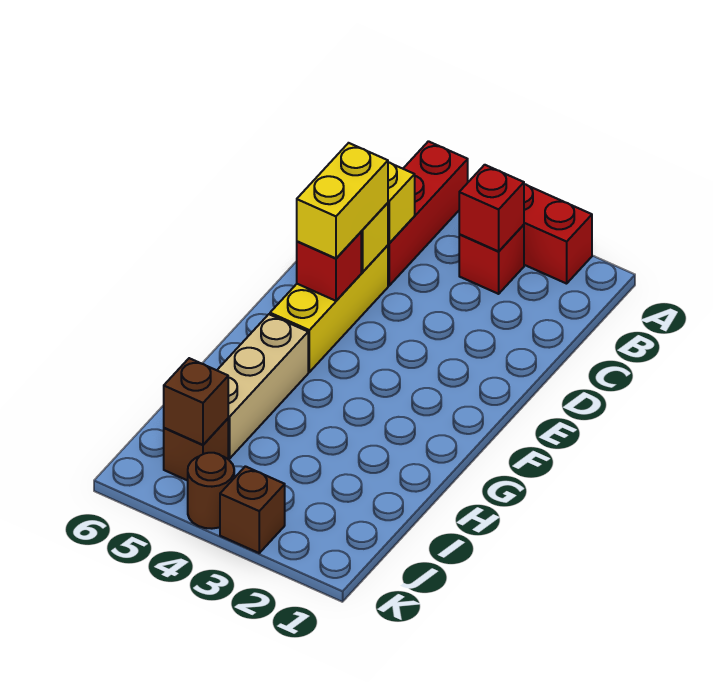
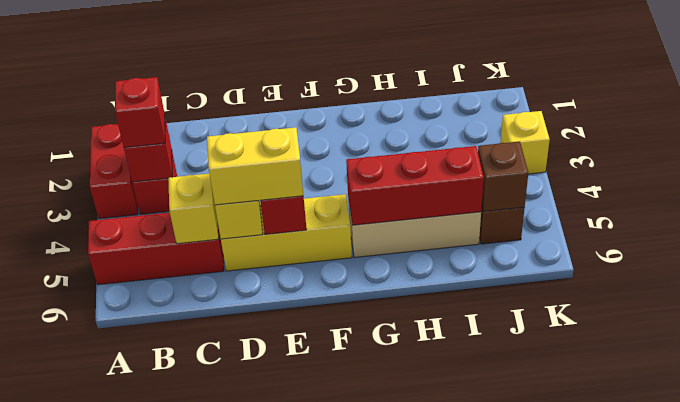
none -> red 1x1 brick [115,77,165,147]
none -> red 1x3 brick [346,146,484,225]
brown 1x1 brick [220,466,285,553] -> yellow 1x1 brick [500,111,550,174]
brown 1x1 round brick [188,453,234,529] -> none

